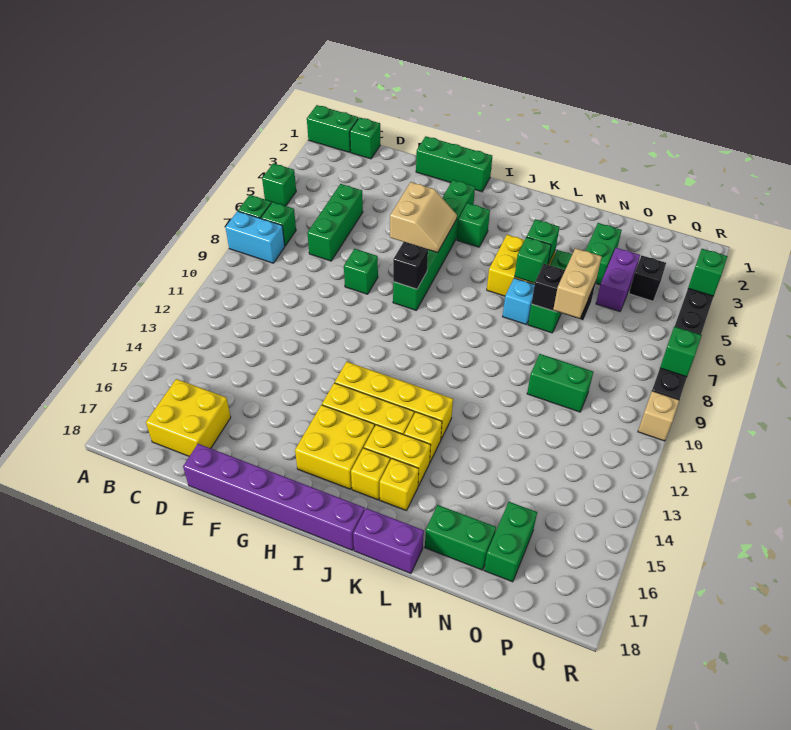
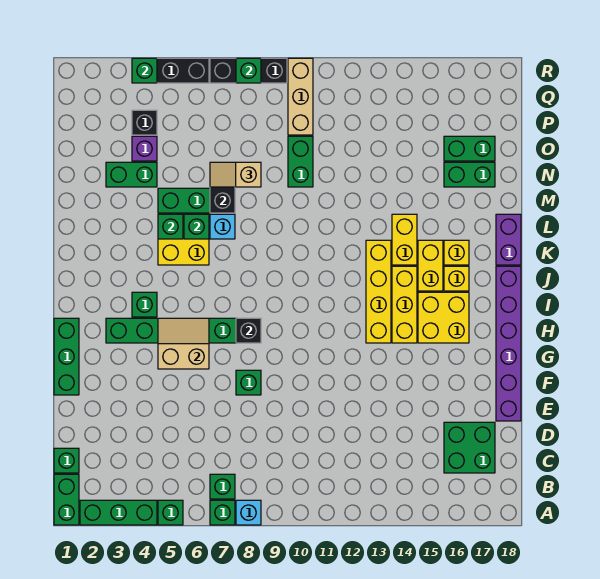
cyan 1x2 brick [225,211,285,263] -> cyan 1x1 brick [236,500,261,525]
yellow 2x2 brick [146,379,231,456] -> green 2x2 brick [444,422,495,473]
green 1x3 brick [307,184,363,261] -> green 1x3 brick moved to [80,500,157,525]
yellow 1x1 brick [404,412,442,462] -> yellow 1x2 brick [392,214,417,265]
green 1x2 brick [425,505,496,570] -> green 1x2 brick turned to [444,162,495,187]
tan 1x2 brick [553,248,602,318] -> tan 1x2 slope [210,162,261,187]
purple 1x2 brick [596,248,640,312] -> purple 1x1 brick [132,136,157,161]
tan 1x1 brick [638,391,679,441] -> tan 1x3 brick [288,58,313,135]

